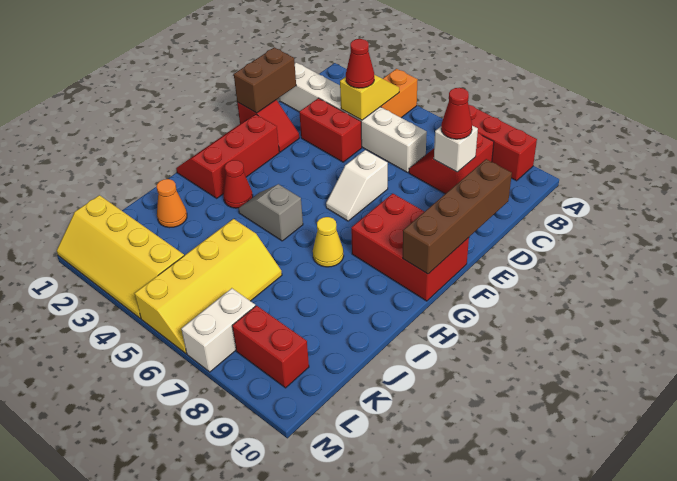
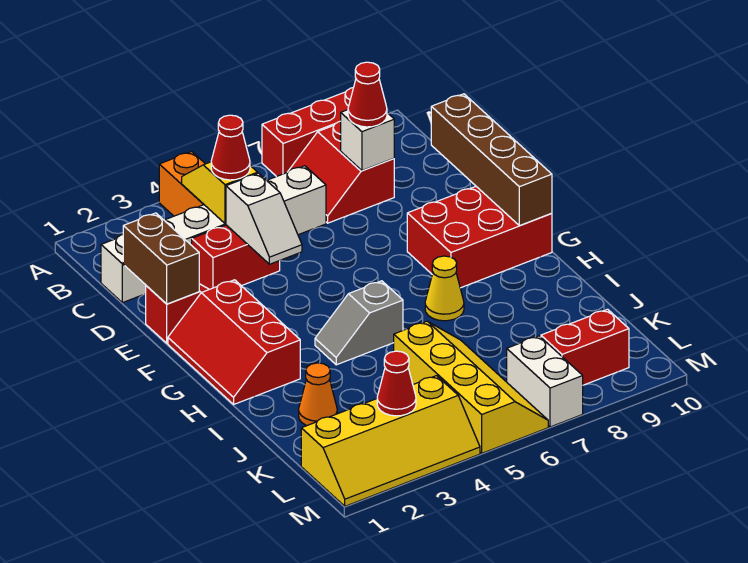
white 1x2 slope [326,150,388,221] -> white 1x2 slope moved to [226,173,302,264]
red 1x1 cone [223,160,253,208] -> red 1x1 cone moved to [377,351,416,416]

